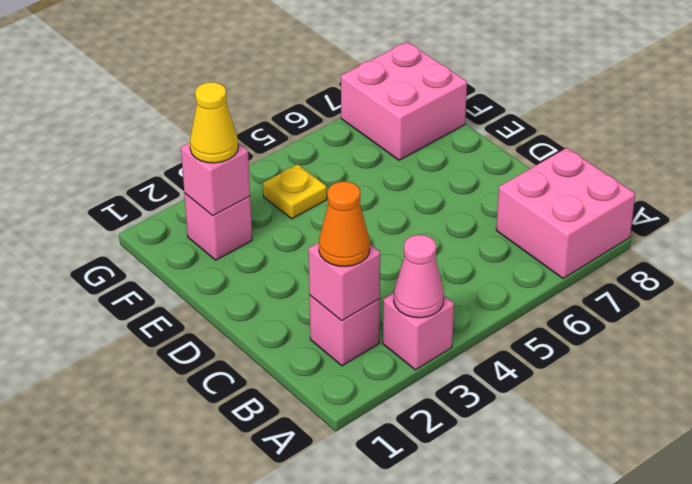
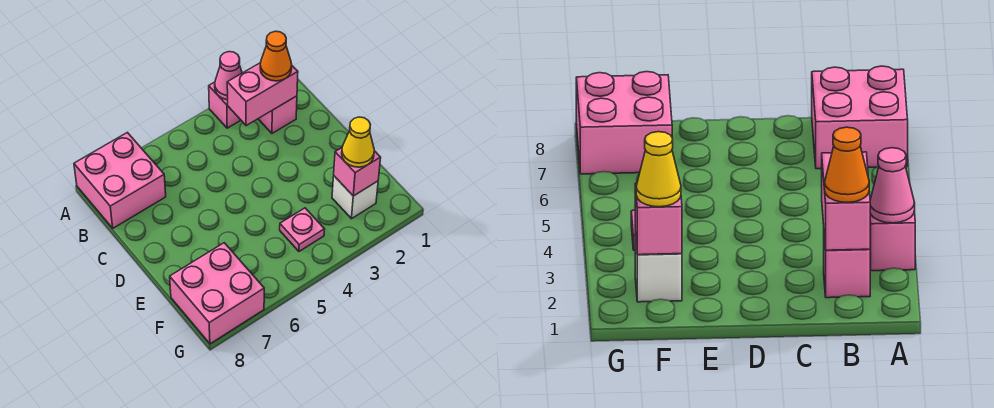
pink 1x1 brick [308,243,380,321] -> pink 1x2 brick [227,63,298,125]
pink 1x1 brick [184,193,252,260] -> white 1x1 brick [332,176,378,219]
yellow 1x1 plate [263,164,327,219] -> pink 1x1 plate [280,208,325,251]

